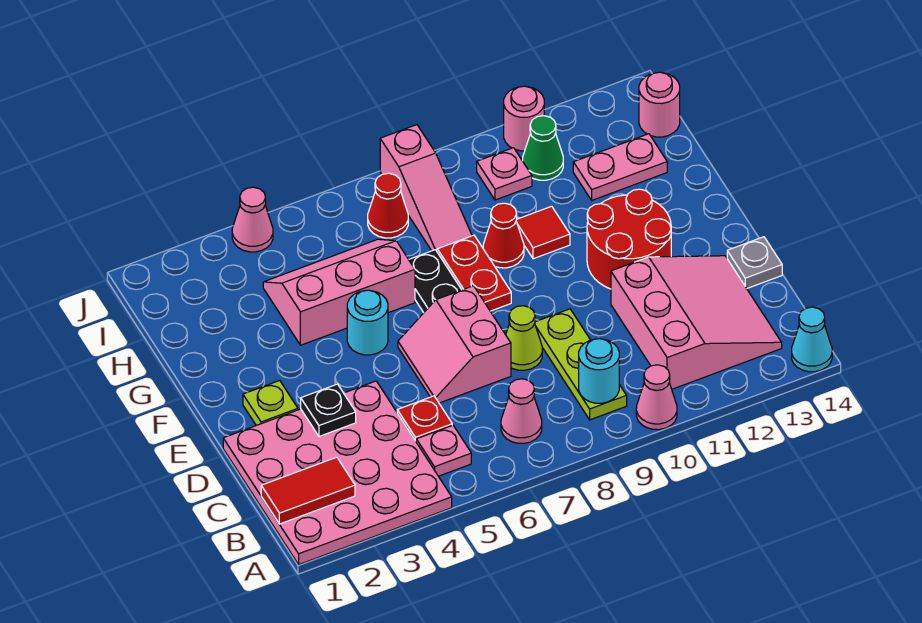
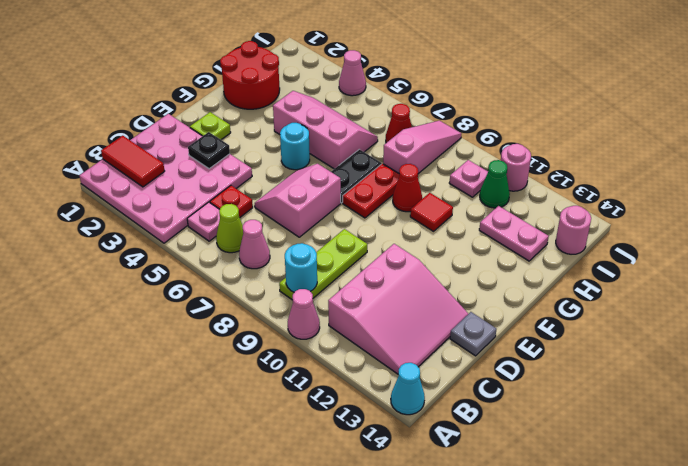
lime 1x1 cone [506,306,542,370] -> lime 1x1 cone moved to [216,204,243,253]
red 2x2 round brick [587,189,671,289] -> red 2x2 round brick moved to [220,41,280,109]
pink 1x3 slope [380,125,472,251] -> pink 1x3 slope turned to [383,121,461,174]

